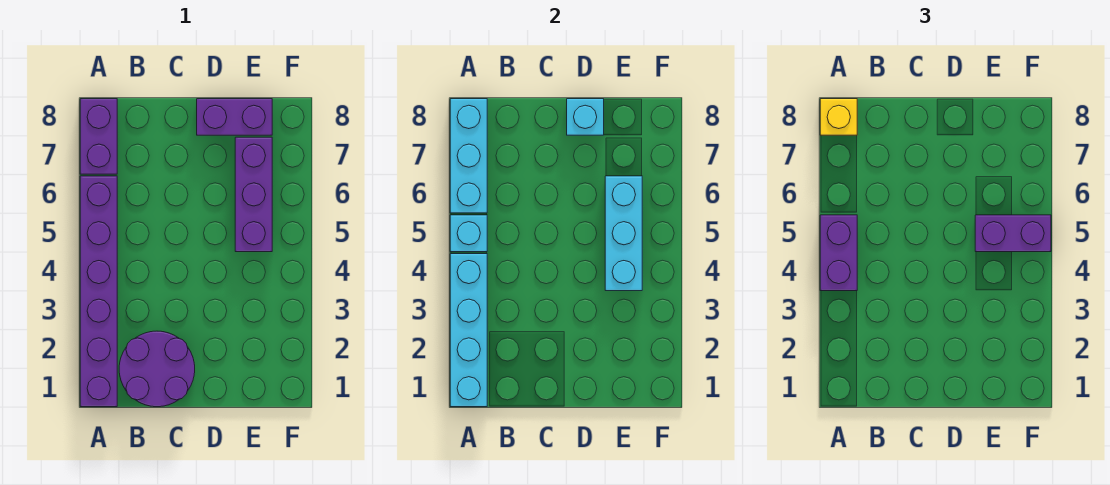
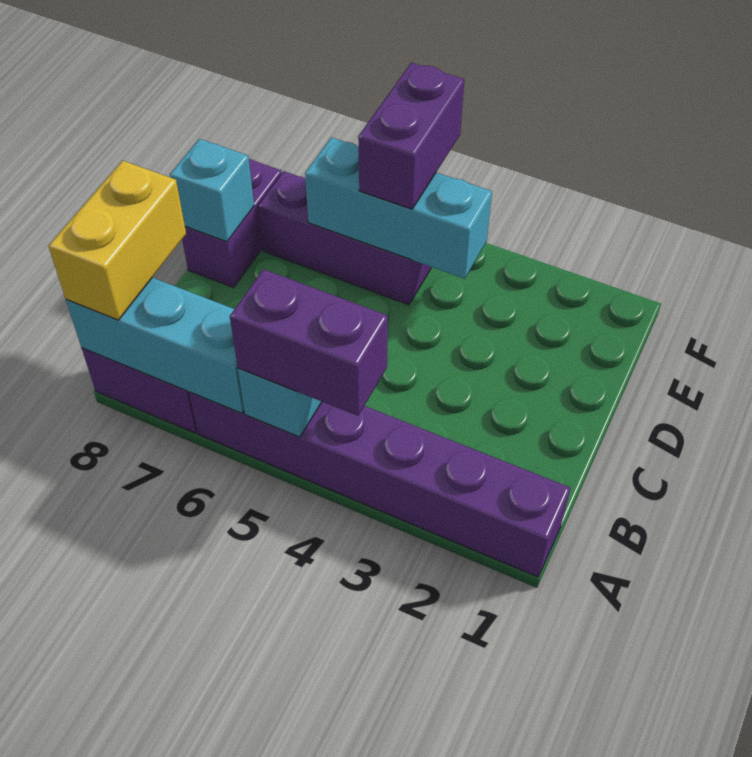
cyan 1x4 brick [450,254,487,407] -> none
yellow 1x1 brick [820,99,857,135] -> yellow 1x2 brick [48,161,186,320]
purple 2x2 round brick [119,331,195,407] -> none

